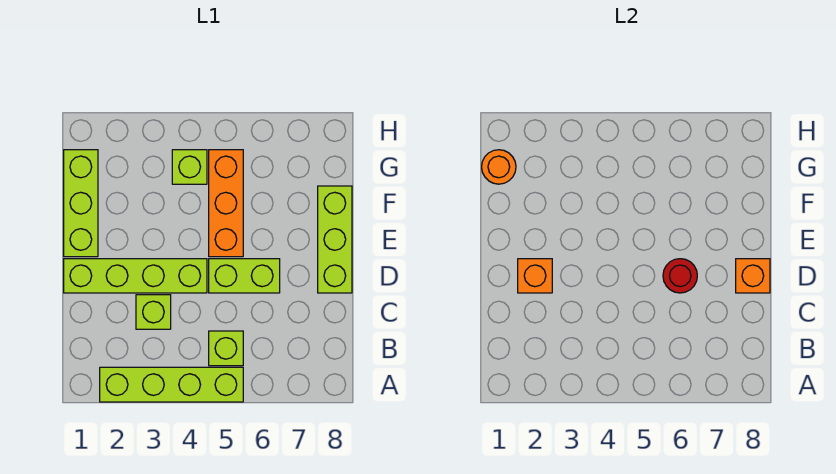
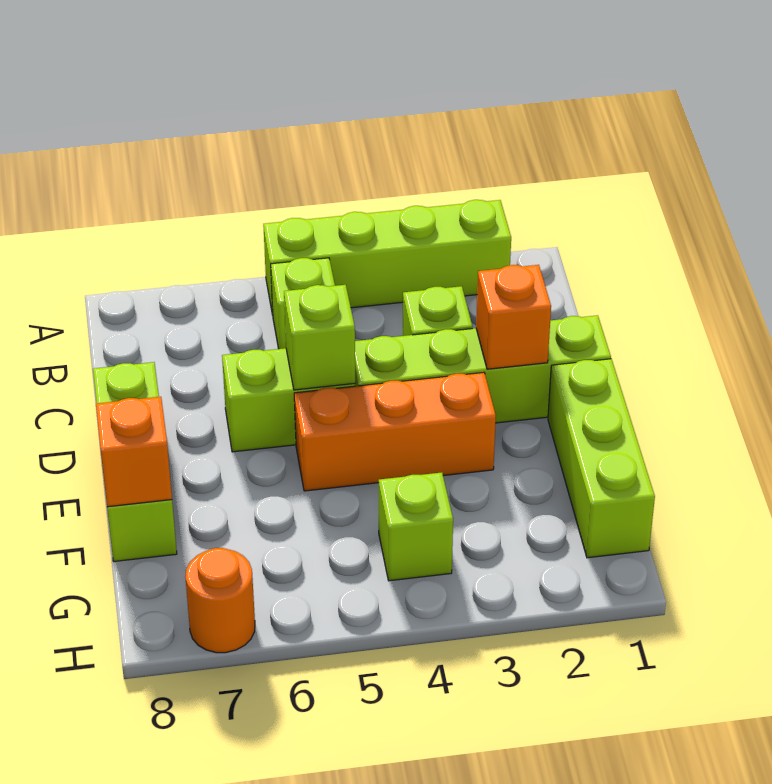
none -> lime 1x1 brick [284,285,355,390]
red 1x1 round brick [663,259,697,293] -> none
orange 1x1 brick [736,259,770,293] -> orange 1x1 brick moved to [96,397,172,507]
orange 1x3 brick [209,150,243,257] -> orange 1x3 brick turned to [294,372,496,491]
orange 1x1 round brick [482,150,516,184] -> orange 1x1 round brick moved to [185,548,255,653]

